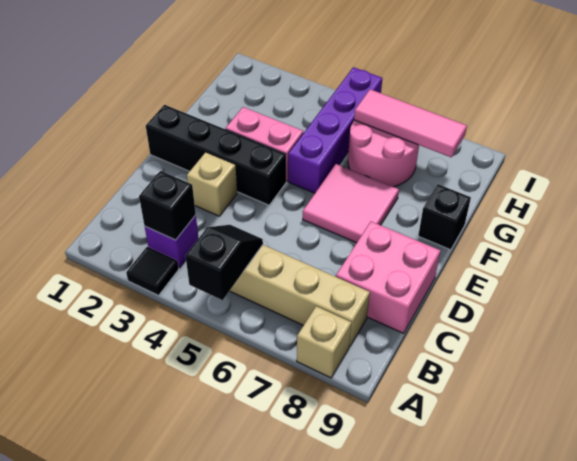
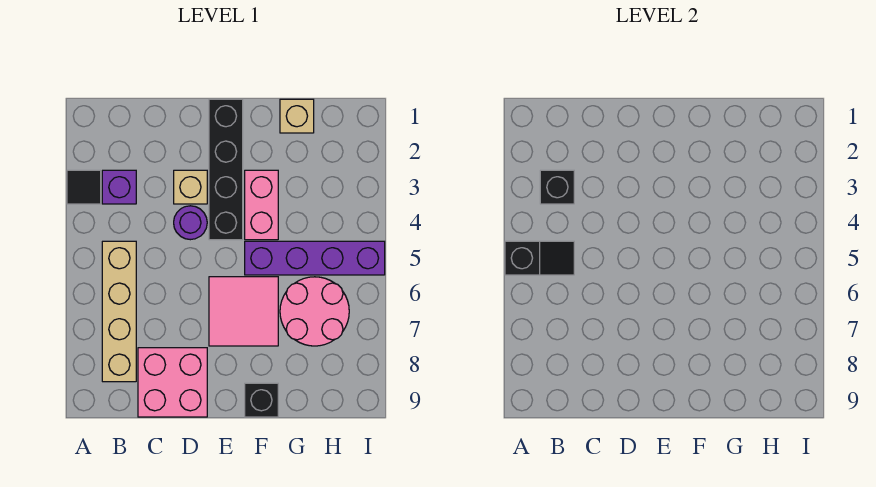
tan 1x1 brick [297,306,351,378] -> tan 1x1 brick moved to [280,99,314,133]
none -> purple 1x1 round brick [174,206,207,240]
pink 1x3 tile [354,89,467,157] -> none

